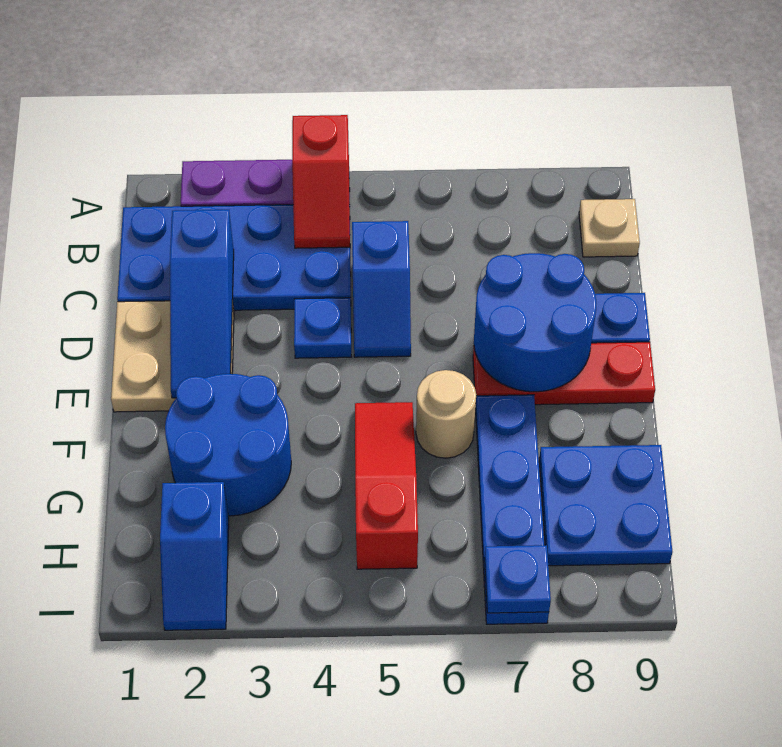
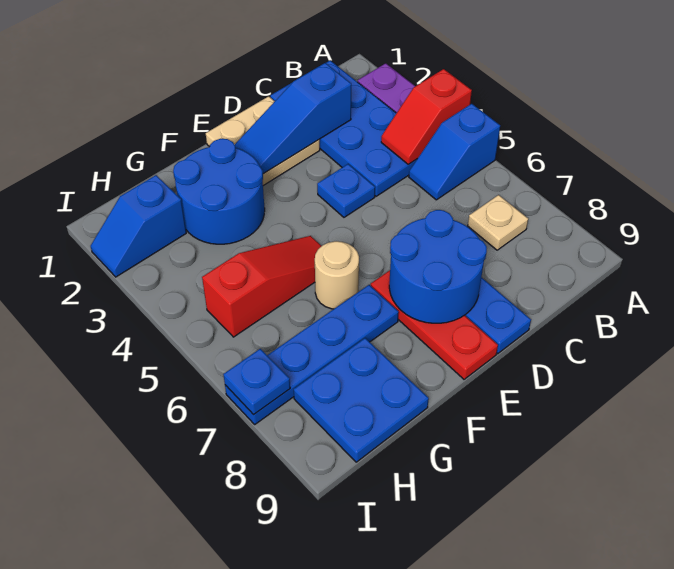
tan 1x1 plate [579,199,640,257] -> tan 1x1 plate moved to [468,195,528,250]
blue 1x2 slope [352,221,411,357] -> blue 1x2 slope moved to [409,104,500,200]

